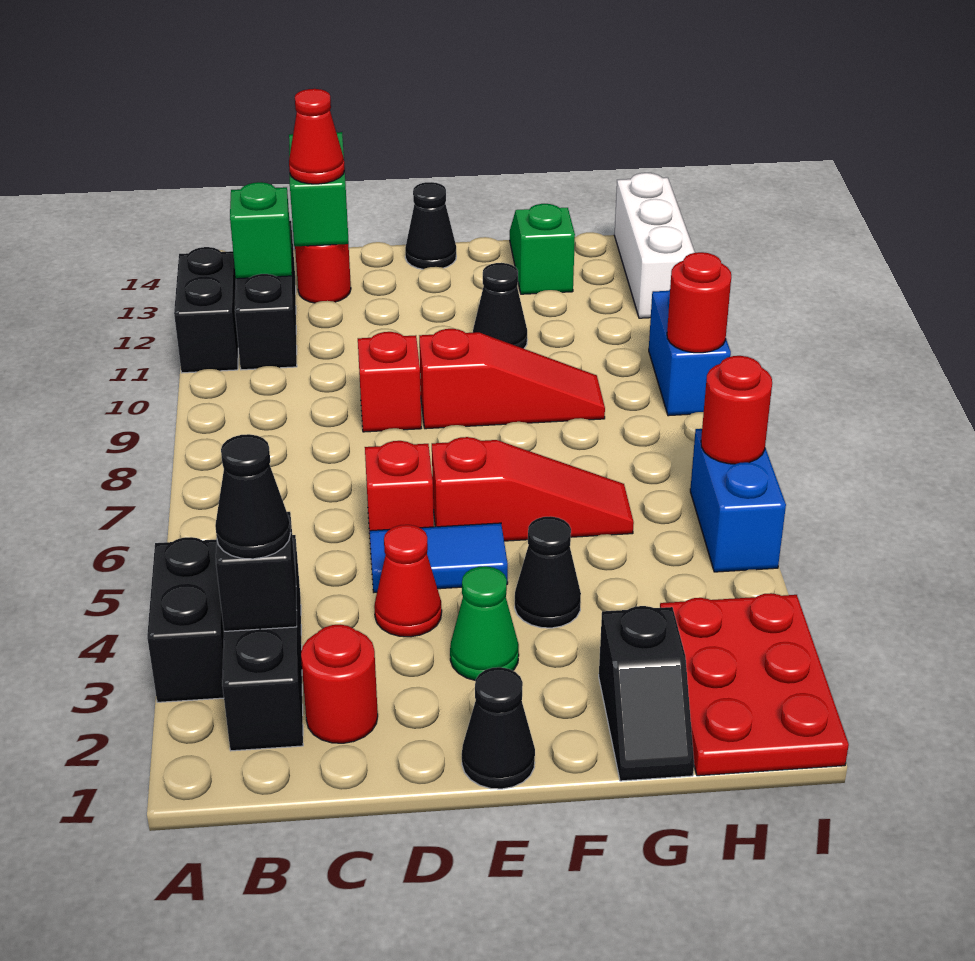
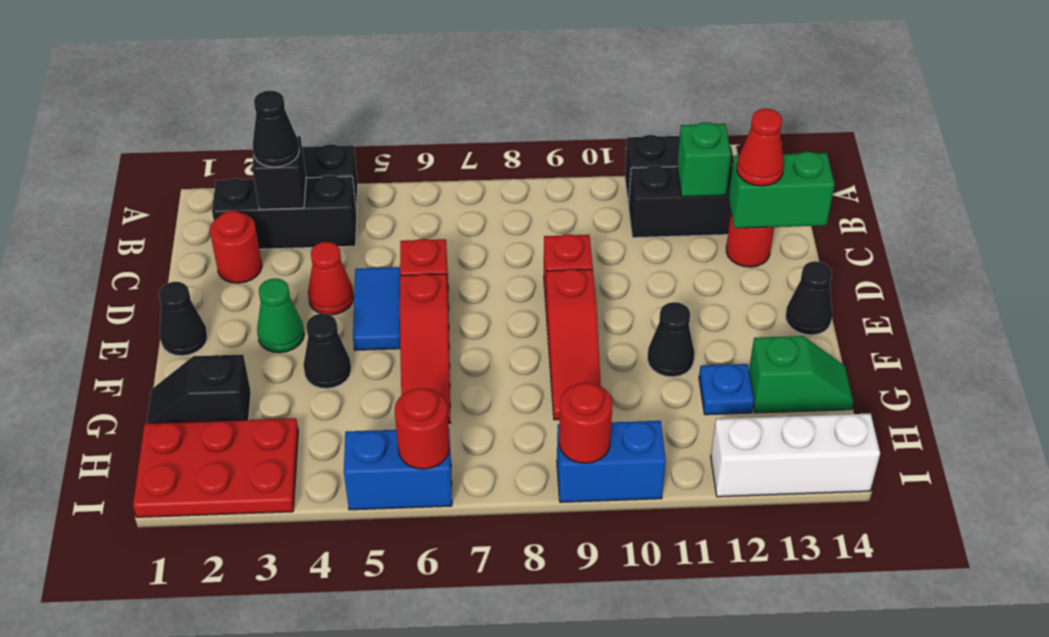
none -> blue 1x1 plate [699,364,754,415]

